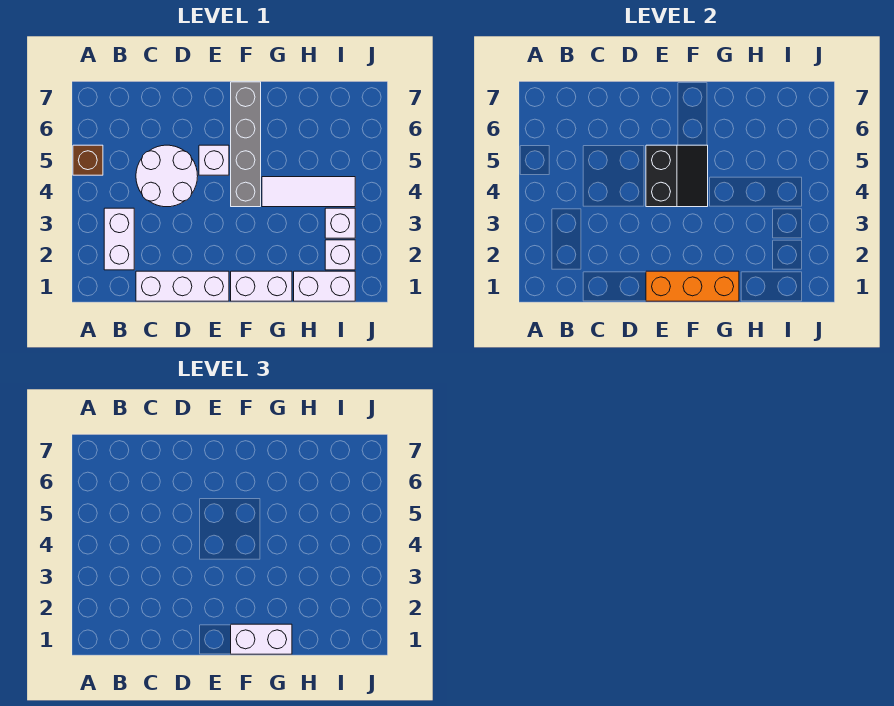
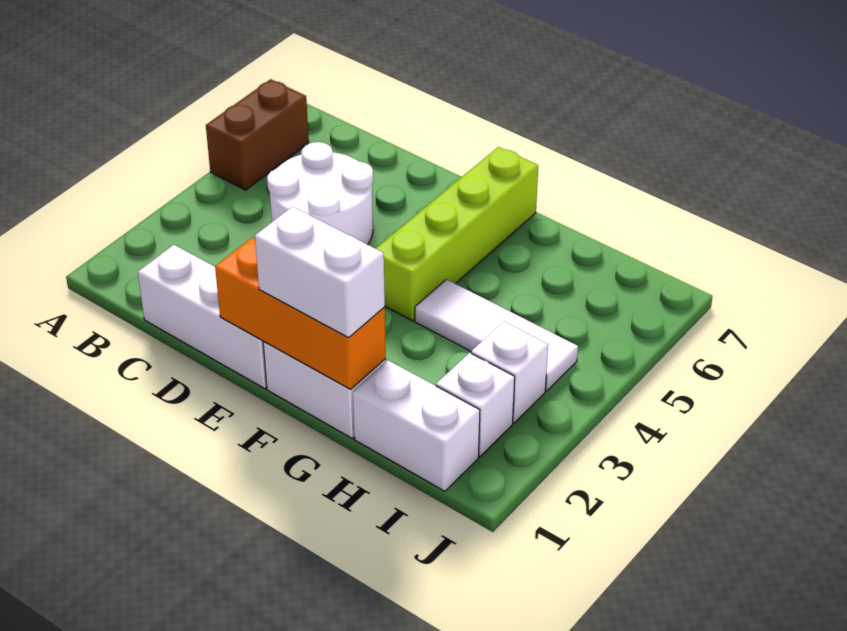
brown 1x1 brick [73,145,103,175] -> brown 1x2 brick [206,79,309,190]
white 1x2 brick [104,208,134,270] -> none
black 2x2 slope [646,145,708,207] -> none
white 1x1 brick [199,145,229,175] -> none
grey 1x4 brick [231,82,261,207] -> lime 1x4 brick [376,147,538,321]

